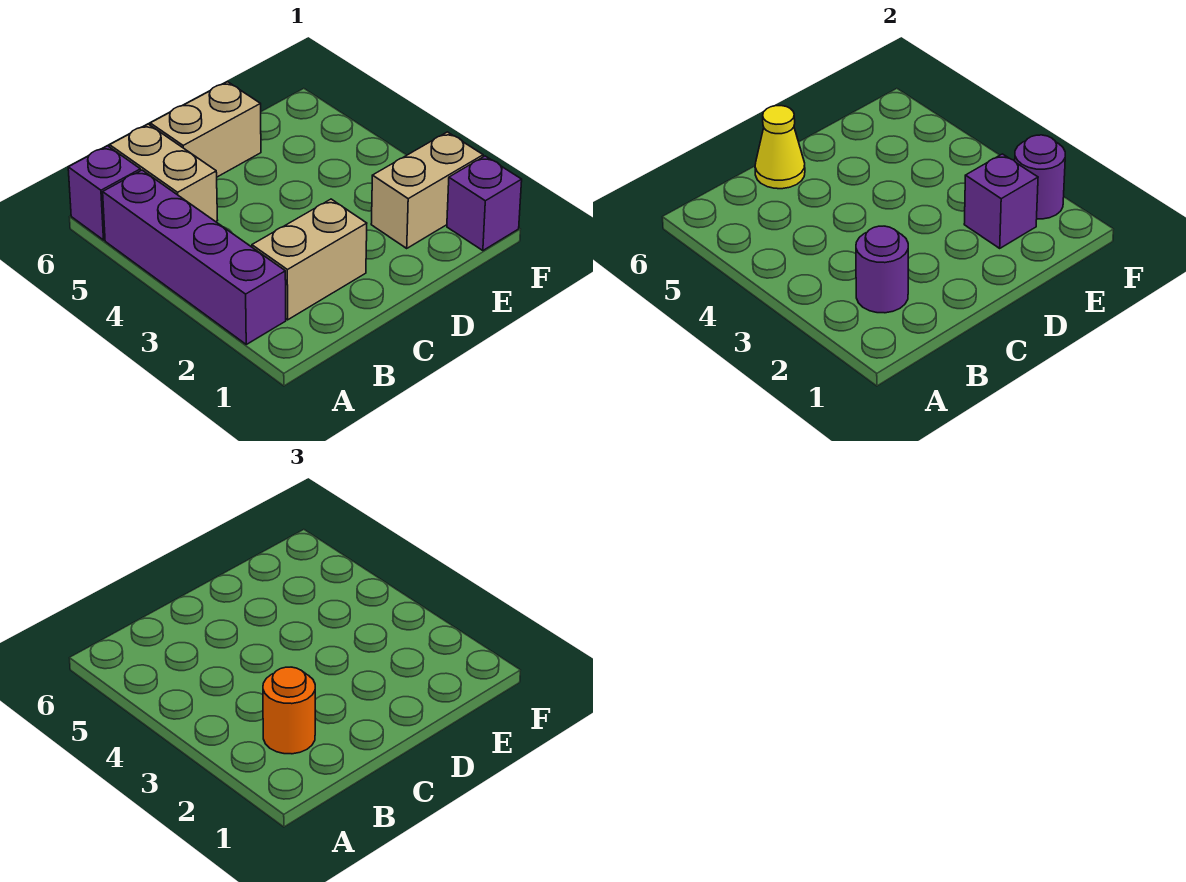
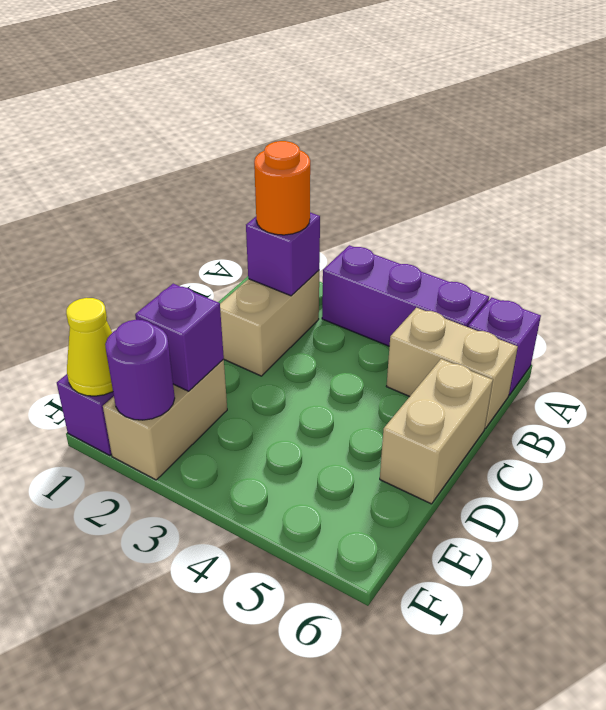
purple 1x4 brick [103,170,286,344] -> purple 1x3 brick [322,245,489,346]
purple 1x1 round brick [856,226,908,313] -> purple 1x1 brick [246,213,320,296]
yellow 1x1 cone [755,106,805,189] -> yellow 1x1 cone moved to [66,298,113,396]

